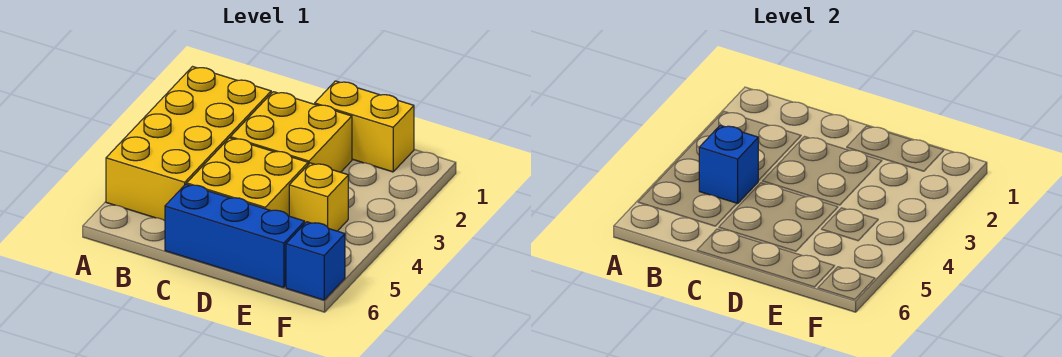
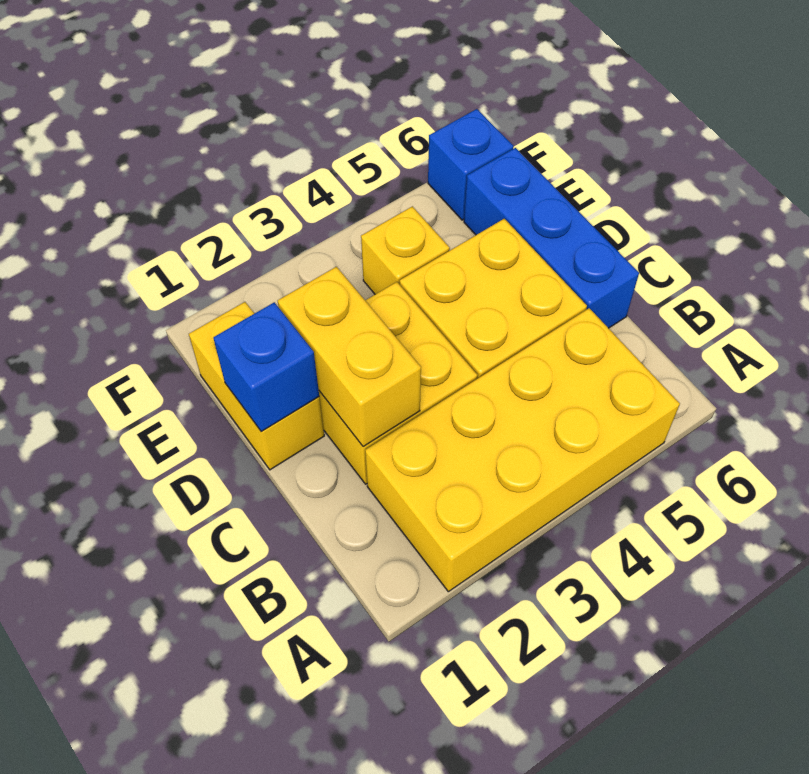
blue 1x1 brick [699,125,758,204] -> blue 1x1 brick moved to [213,302,319,432]
none -> yellow 1x2 brick [278,267,421,447]

